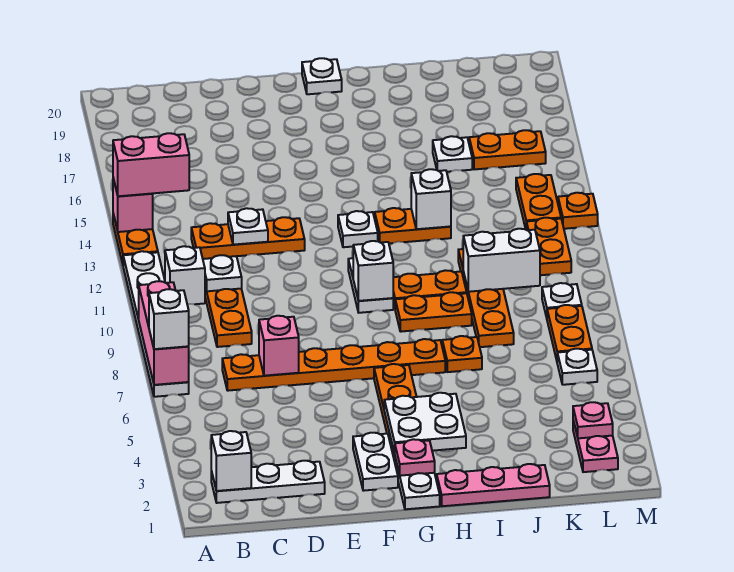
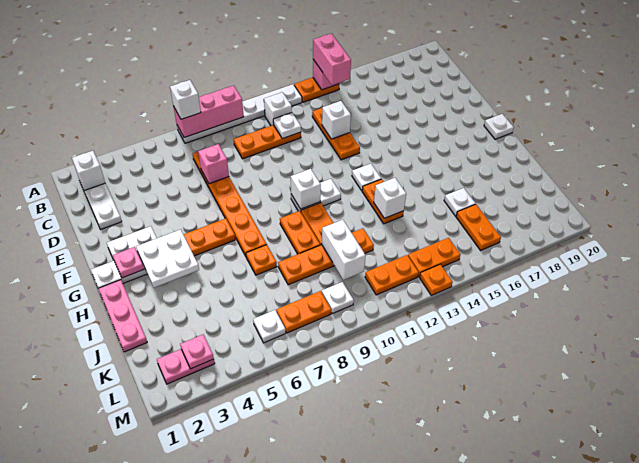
white 1x1 plate [228,208,268,245] -> white 1x1 brick [322,101,351,139]

